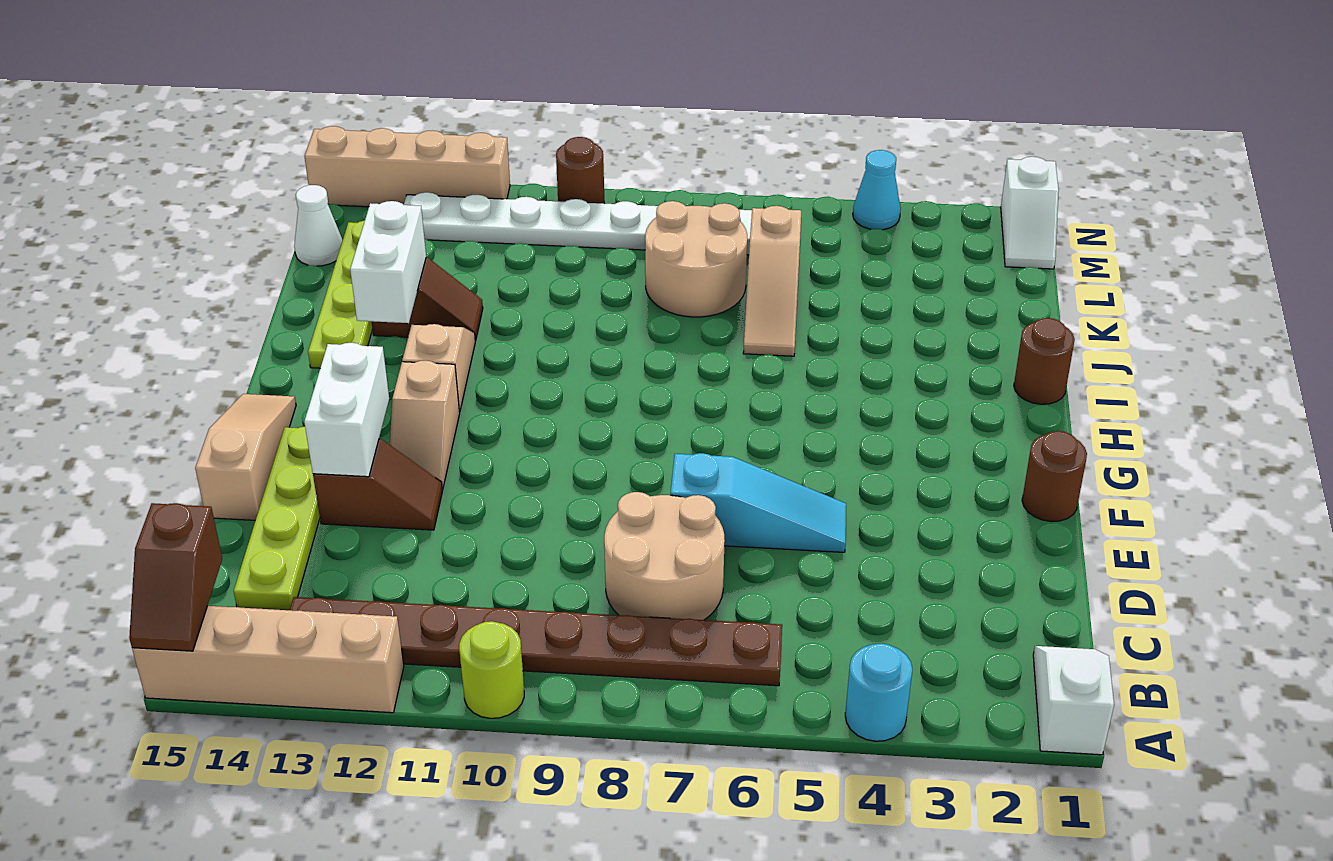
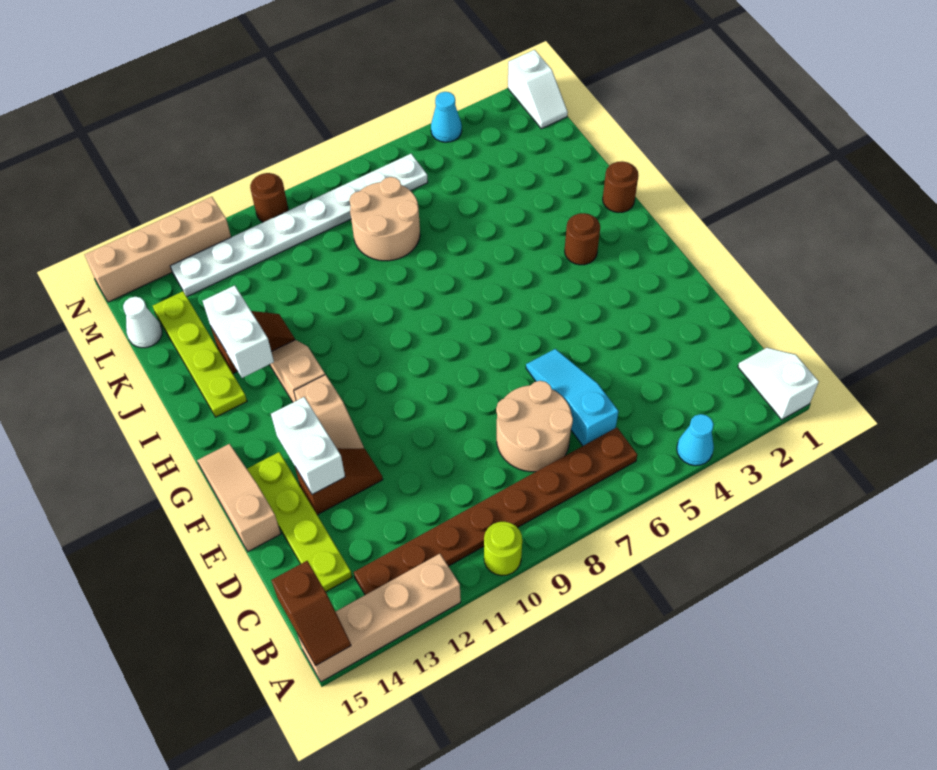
cyan 1x1 round brick [845,643,912,741] -> cyan 1x1 cone [677,414,714,466]
cyan 1x3 slope [671,453,846,552] -> cyan 1x3 slope turned to [526,349,619,446]
brown 1x1 round brick [1022,431,1087,522] -> brown 1x1 round brick moved to [565,213,600,265]
tan 1x3 slope [743,206,801,356] -> none

